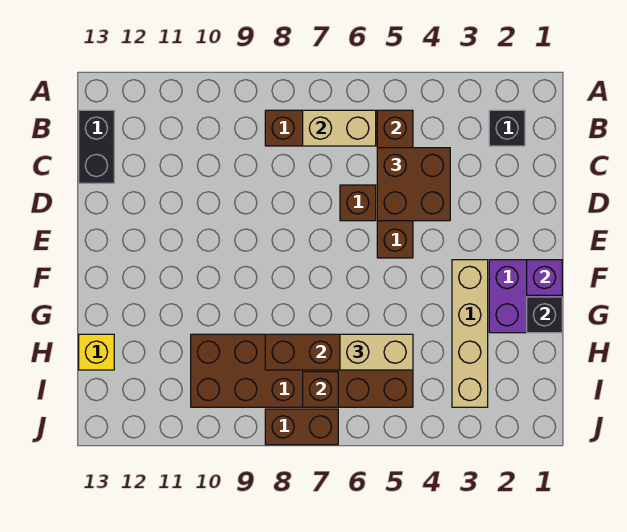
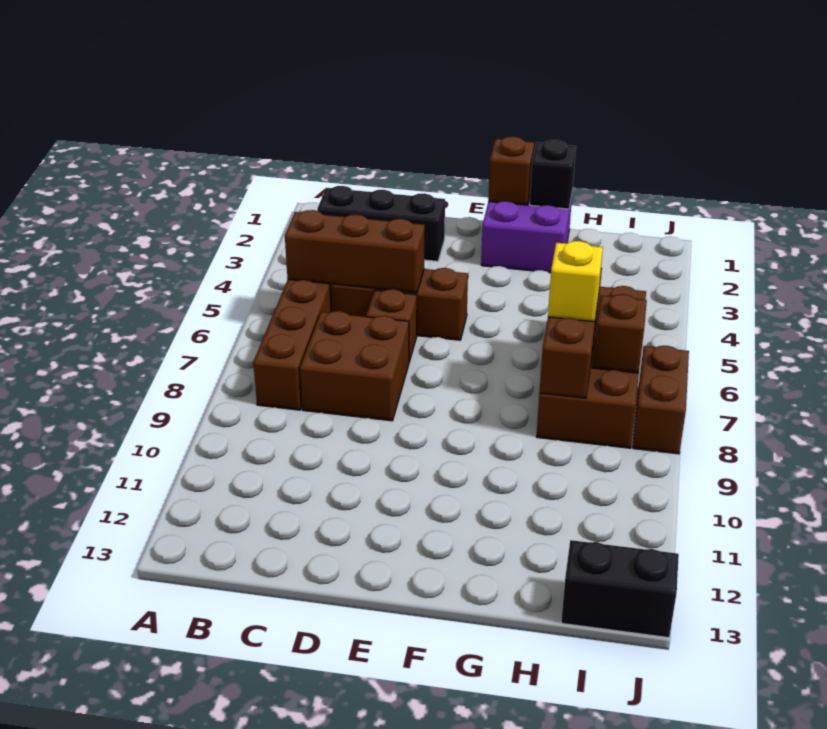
black 1x1 brick [489,110,525,146] -> black 1x3 brick [317,186,445,261]
tan 1x2 brick [303,110,376,146] -> none
black 1x2 brick [79,110,114,183] -> black 1x2 brick moved to [561,540,679,638]
brown 2x2 brick [377,148,450,221] -> brown 2x2 brick moved to [300,311,409,421]
purple 1x1 brick [527,260,562,295] -> brown 1x1 brick [488,136,534,205]
tan 1x4 brick [452,260,488,407] -> none
brown 2x6 brick [191,334,413,407] -> brown 2x4 brick [537,286,646,448]
tan 1x2 brick [340,334,413,370] -> none
yellow 1x1 brick [79,334,114,370] -> yellow 1x1 brick moved to [548,241,603,322]

